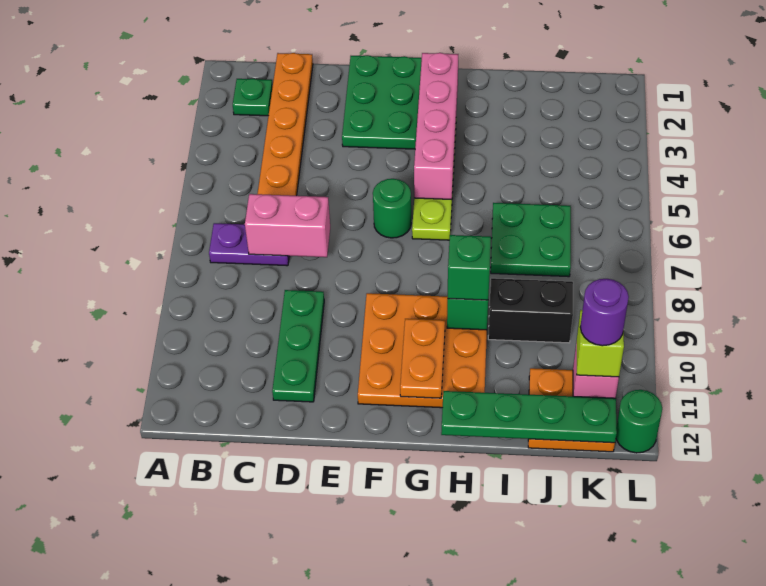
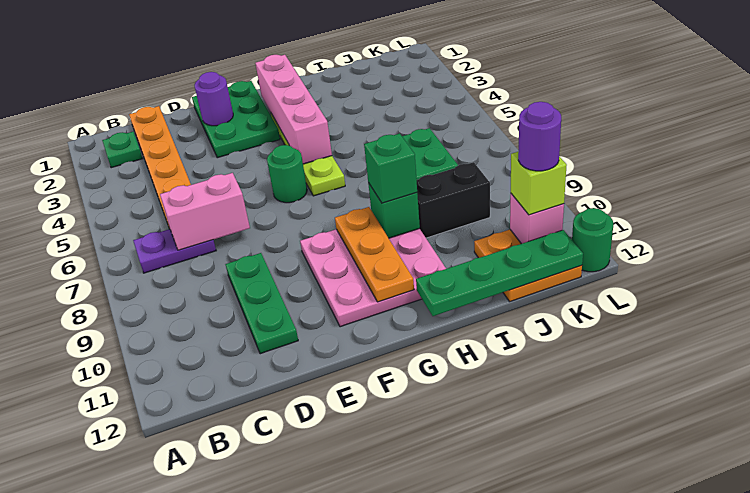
none -> purple 1x1 round brick [194,72,233,126]
orange 3x3 plate [358,293,487,408] -> pink 3x3 plate [300,228,446,327]
orange 1x2 plate [400,319,445,398] -> orange 1x3 plate [335,207,414,302]

